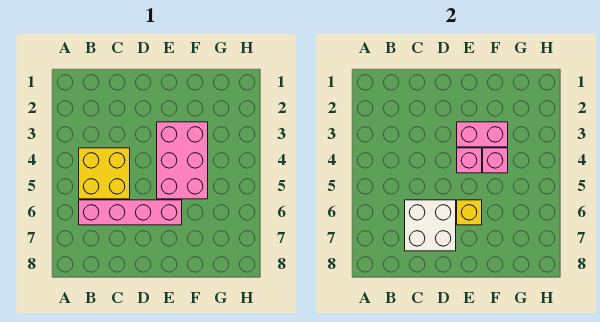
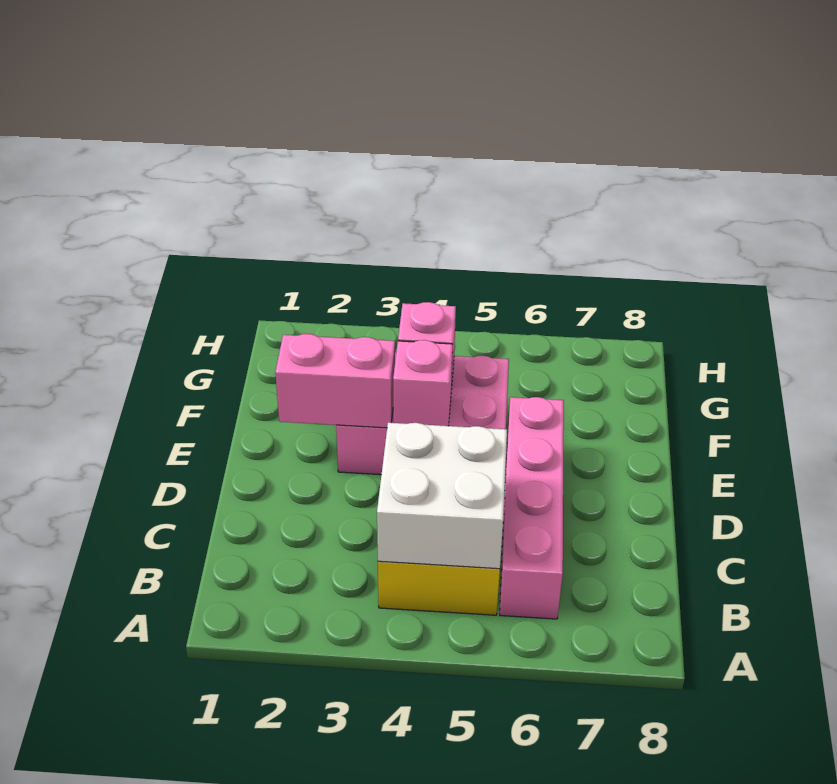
white 2x2 brick [405,200,456,251] -> white 2x2 brick moved to [377,423,507,569]
pink 1x2 brick [457,122,508,147] -> pink 1x2 brick turned to [275,334,395,428]
yellow 1x1 brick [457,200,482,225] -> none

